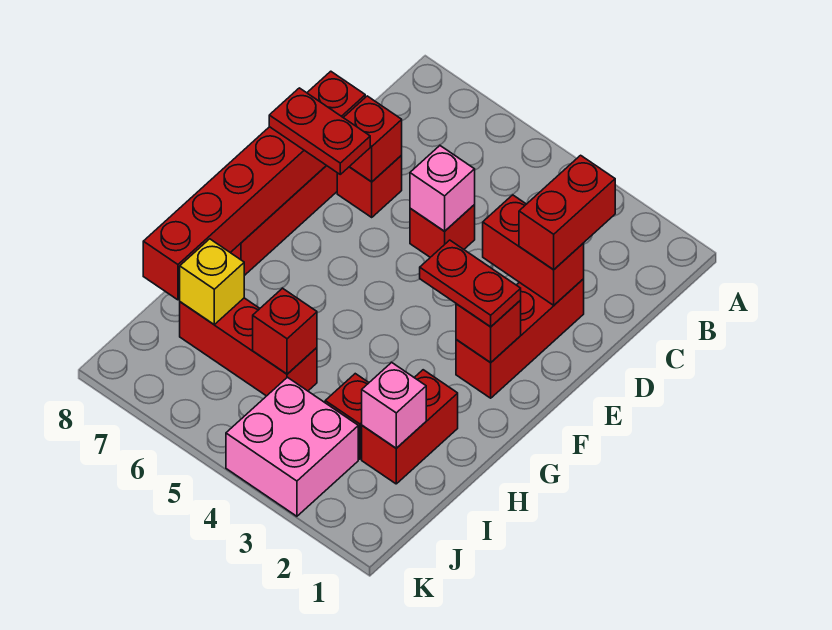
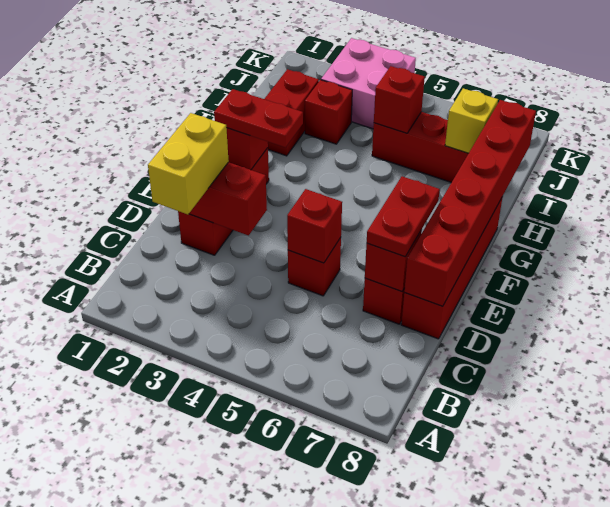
red 1x2 brick [519,155,615,269] -> yellow 1x2 brick [148,113,229,214]
pink 1x1 brick [410,146,475,231] -> red 1x1 brick [287,189,342,263]
red 1x2 plate [269,88,370,174] -> red 1x2 plate turned to [367,176,440,256]
pink 1x1 brick [362,362,426,448] -> none

